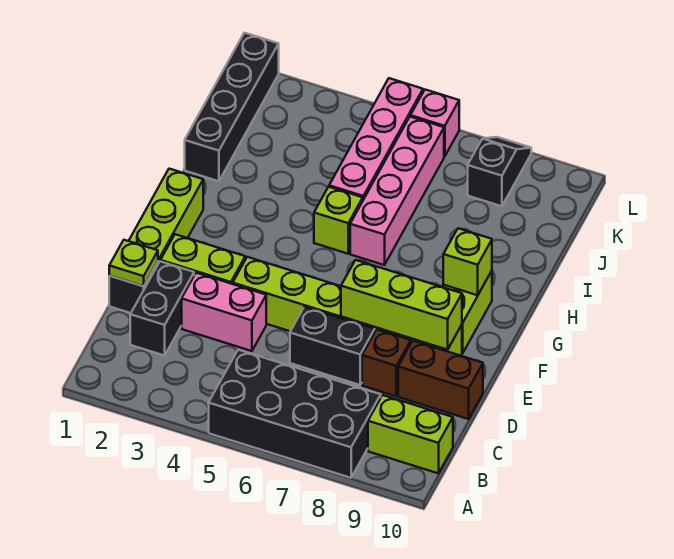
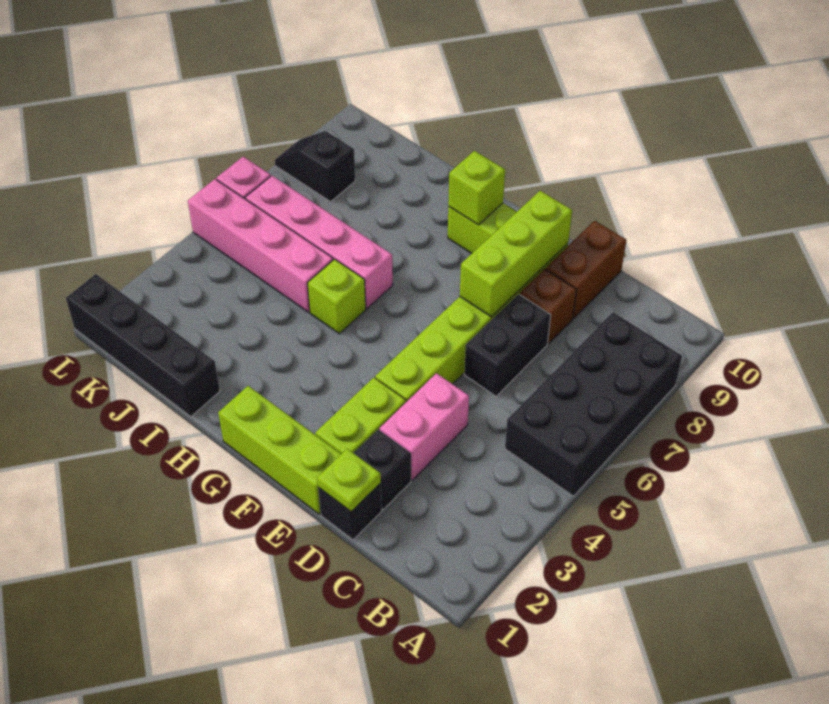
lime 1x2 brick [368,395,453,473] -> none
black 1x2 brick [130,261,194,356] -> black 1x1 brick [354,430,411,510]

